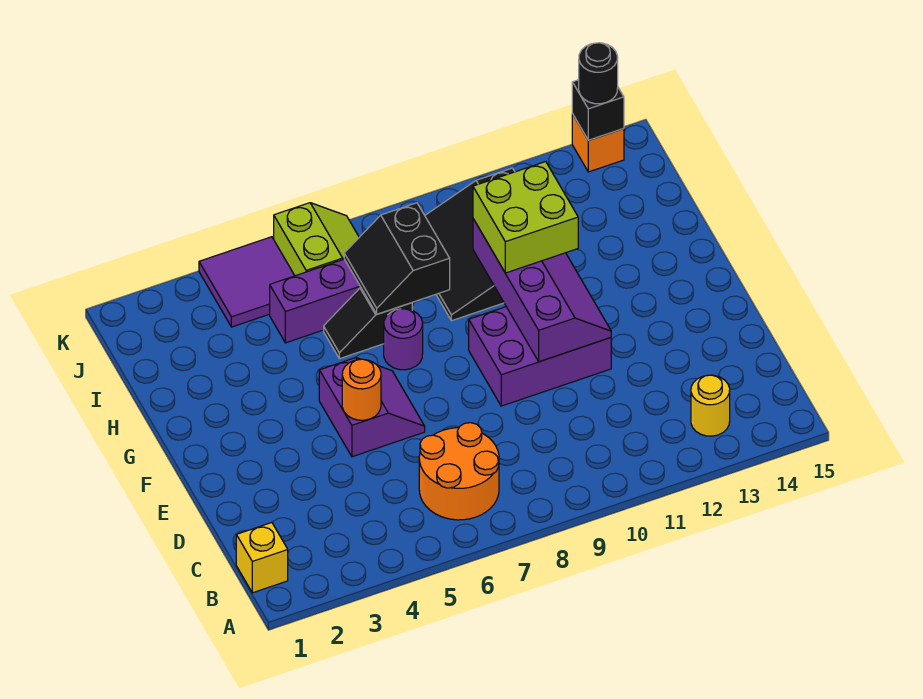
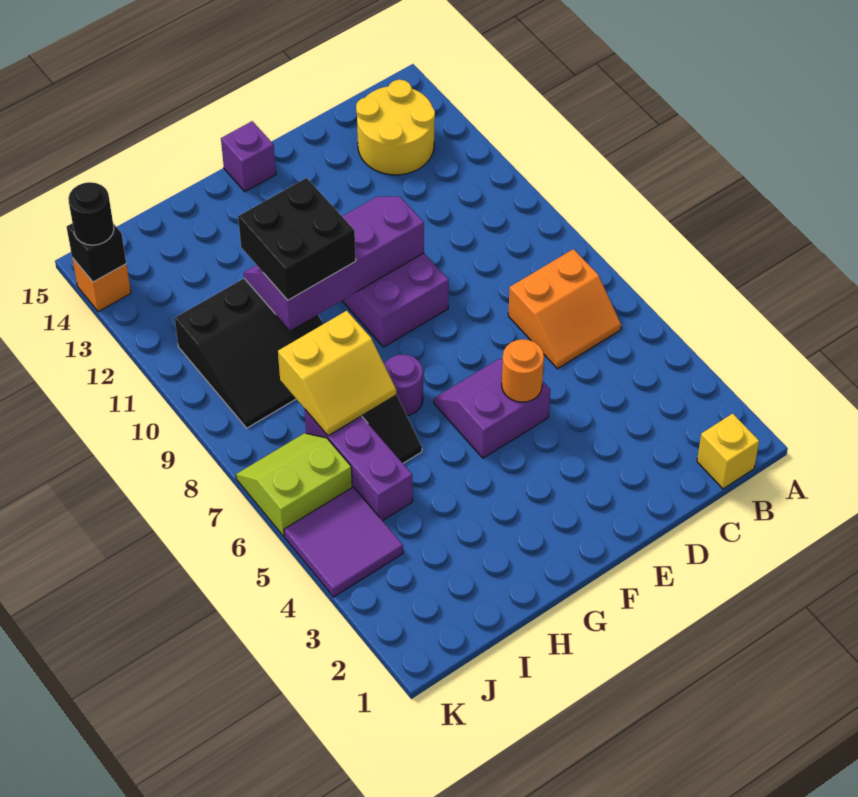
orange 2x2 round brick [419,423,499,520] -> orange 2x2 slope [508,249,621,369]
yellow 1x1 round brick [691,375,730,436] -> yellow 2x2 round brick [356,80,435,175]
none -> purple 1x1 brick [221,121,276,192]
lime 2x2 brick [473,162,578,273] -> black 2x2 brick [238,178,356,300]
black 2x2 slope [344,203,450,314] -> yellow 2x2 slope [278,311,396,436]

